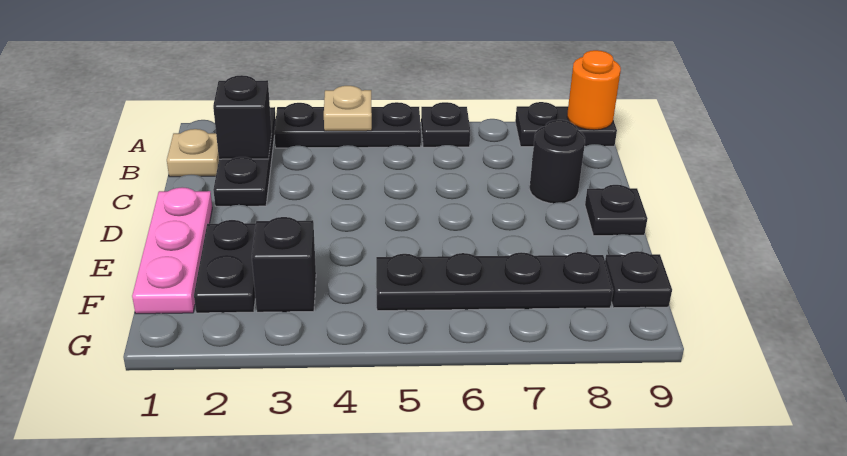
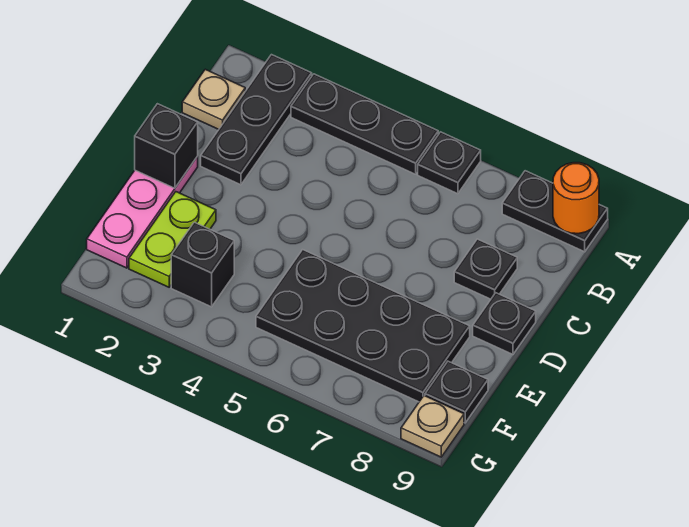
tan 1x1 plate [324,86,372,131] -> tan 1x1 plate moved to [401,396,464,457]
black 1x1 brick [213,75,272,159] -> black 1x1 brick moved to [135,104,198,188]
black 1x1 round brick [530,120,585,204] -> black 1x1 plate [454,239,517,299]
black 1x2 plate [194,220,256,313] -> lime 1x2 plate [129,192,216,287]
black 1x4 plate [376,252,613,311] -> black 2x4 plate [256,250,470,402]

